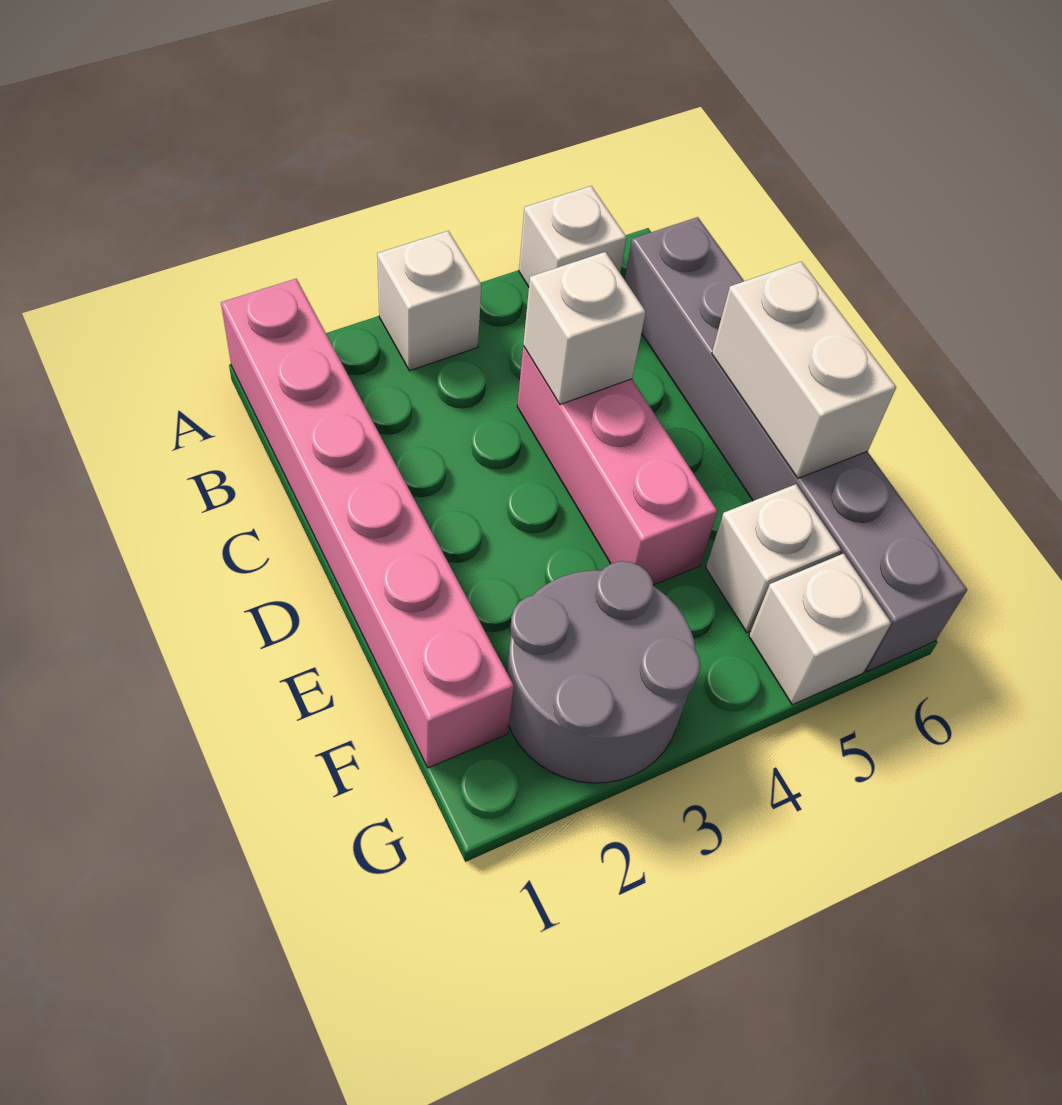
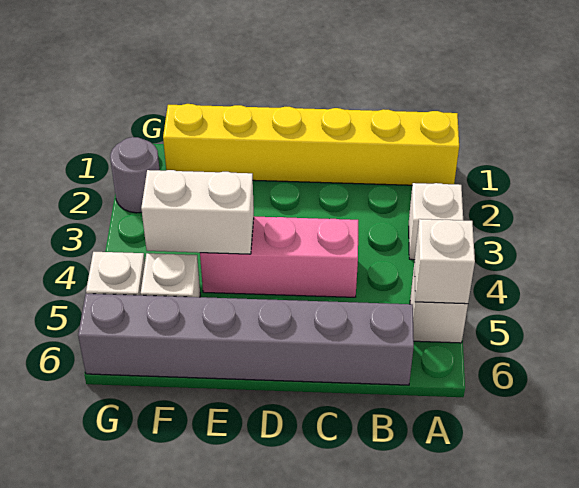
pink 1x6 brick [221,279,514,768] -> yellow 1x6 brick [163,104,459,185]
white 1x1 brick [523,252,646,404] -> white 1x1 brick moved to [414,219,475,304]
white 1x2 brick [712,262,896,478] -> white 1x2 brick moved to [141,170,254,254]
grey 2x2 round brick [507,561,700,783] -> grey 1x1 round brick [110,137,160,213]

